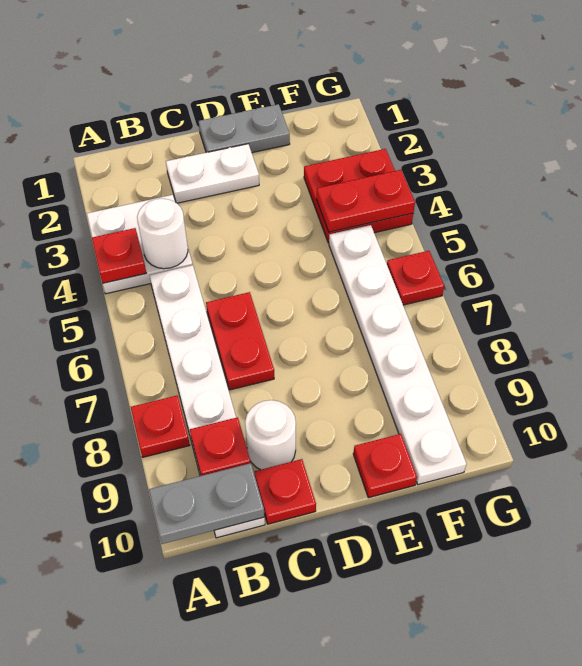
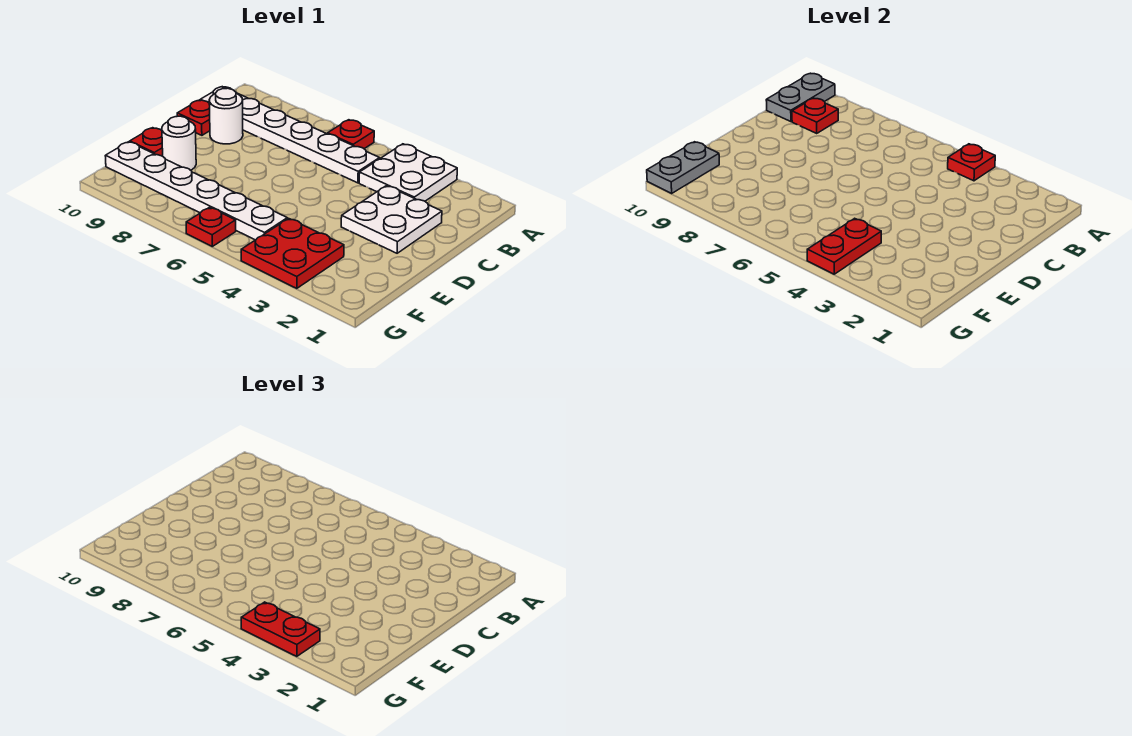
red 1x1 plate [131,396,190,457] -> red 1x1 plate moved to [328,120,374,149]
white 1x1 round brick [137,199,188,269] -> white 1x1 round brick moved to [162,116,196,170]
white 1x2 plate [166,144,259,203] -> white 2x2 plate [341,186,442,253]
red 1x2 plate [206,292,274,390] -> red 1x2 plate moved to [241,602,320,656]
grey 1x2 plate [199,104,290,153] -> grey 1x2 plate moved to [647,142,719,193]

